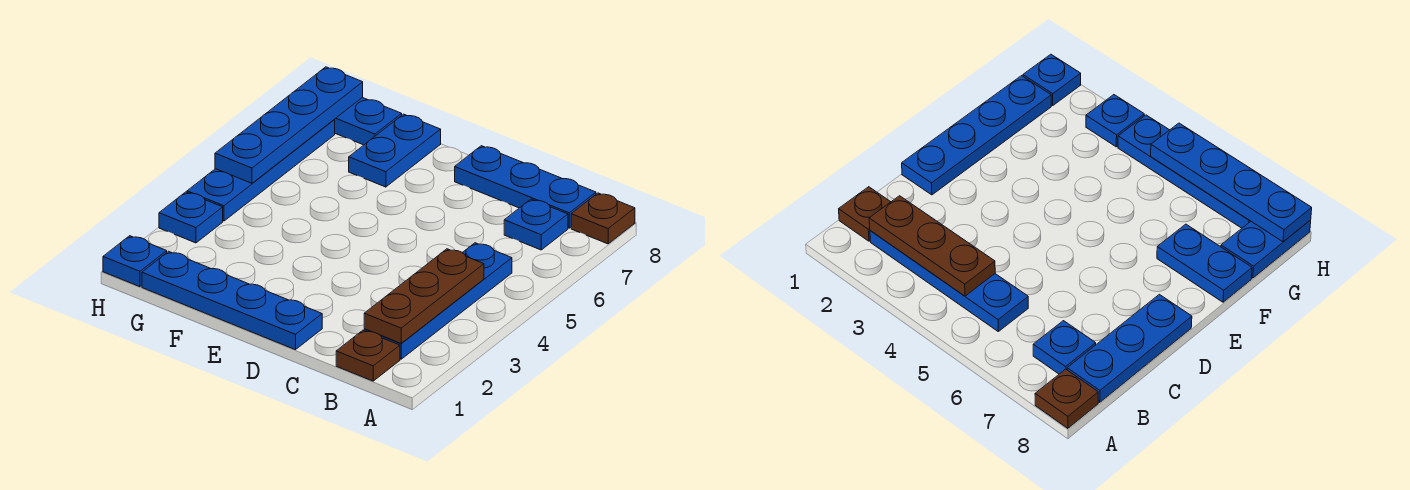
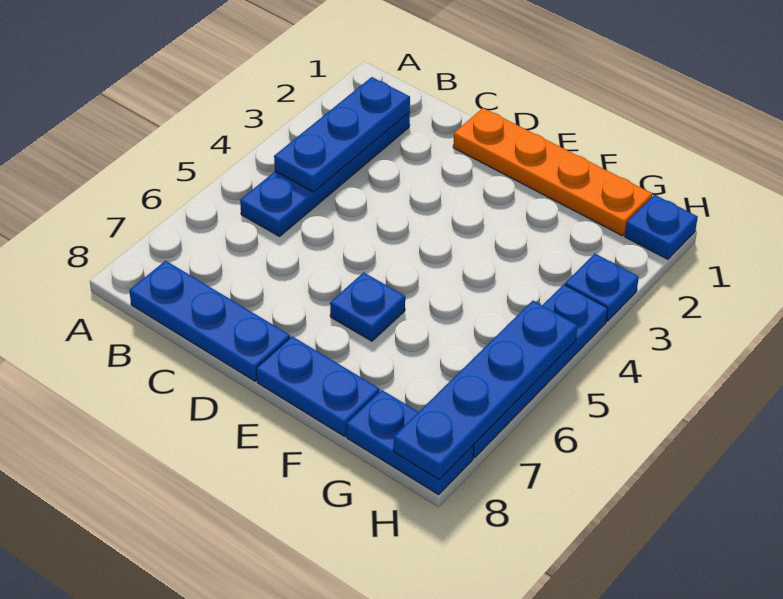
brown 1x1 plate [571,193,635,244] -> none
brown 1x1 plate [336,330,400,381] -> none
brown 1x3 plate [364,249,484,343] -> blue 1x3 plate [274,77,410,192]
blue 1x1 plate [504,199,568,250] -> blue 1x1 plate moved to [330,272,405,341]
blue 1x4 plate [142,251,322,350] -> orange 1x4 plate [453,108,652,236]
blue 1x2 plate [349,114,441,187] -> blue 1x2 plate turned to [256,336,380,437]

